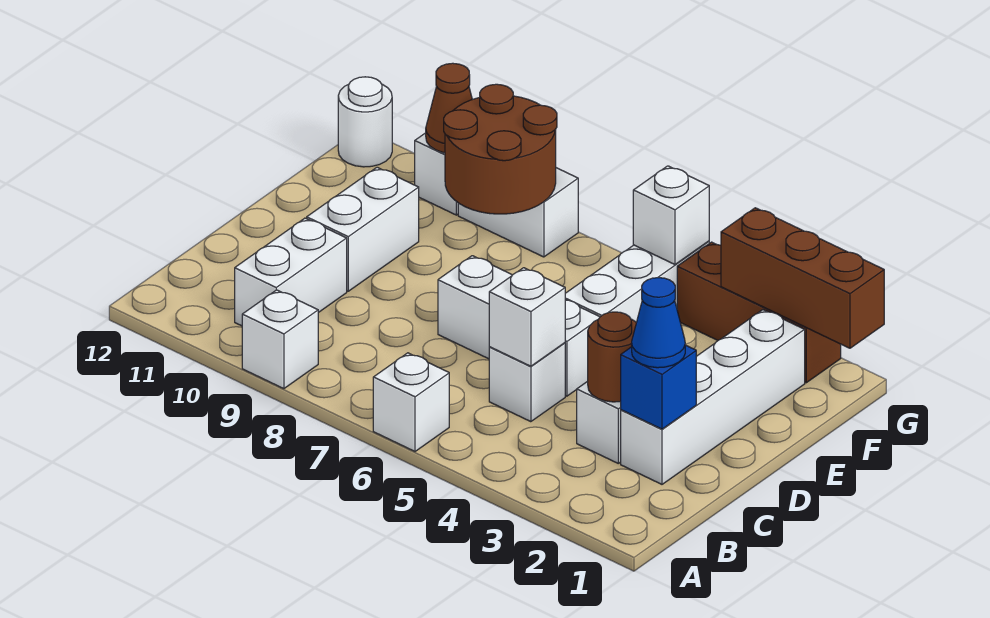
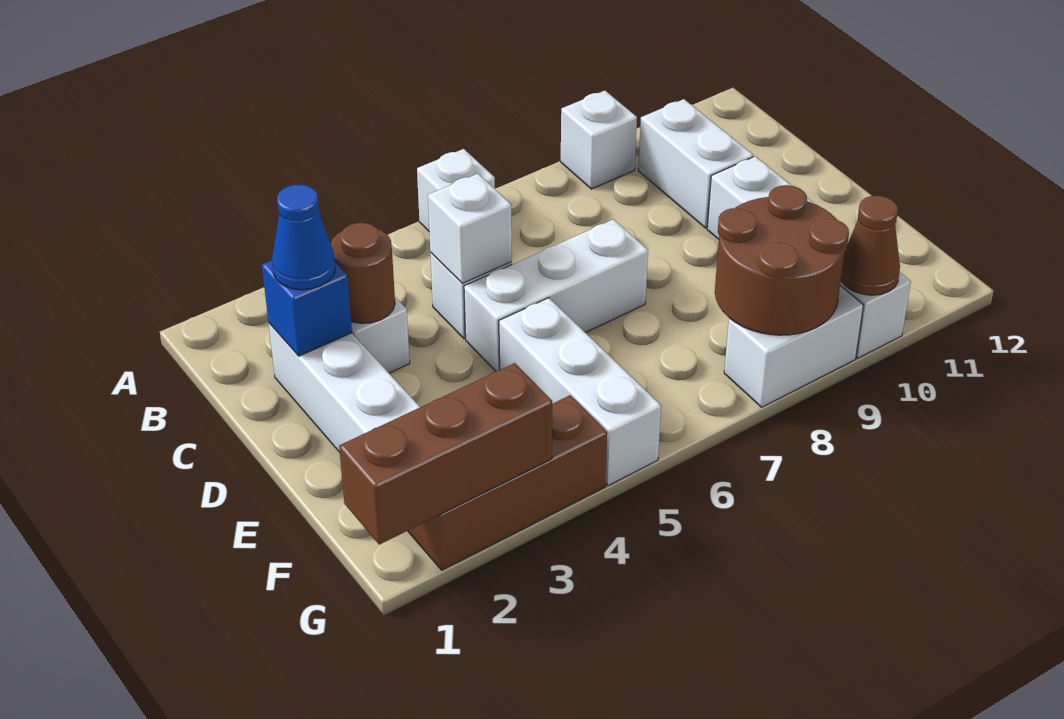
white 1x1 brick [633,166,709,264] -> none
white 1x1 round brick [338,77,392,167] -> none

